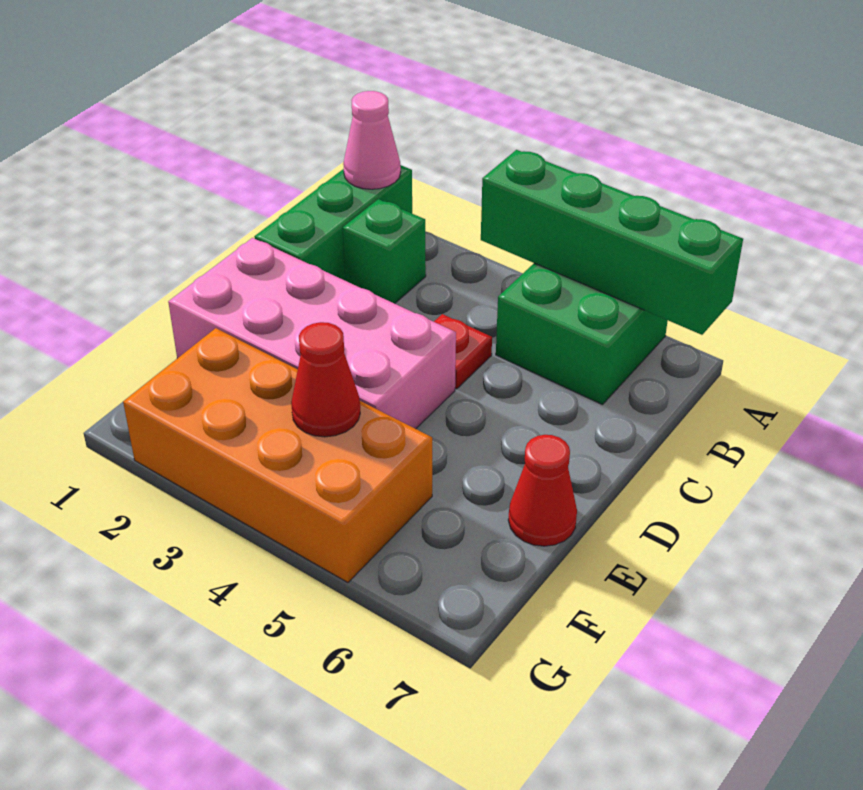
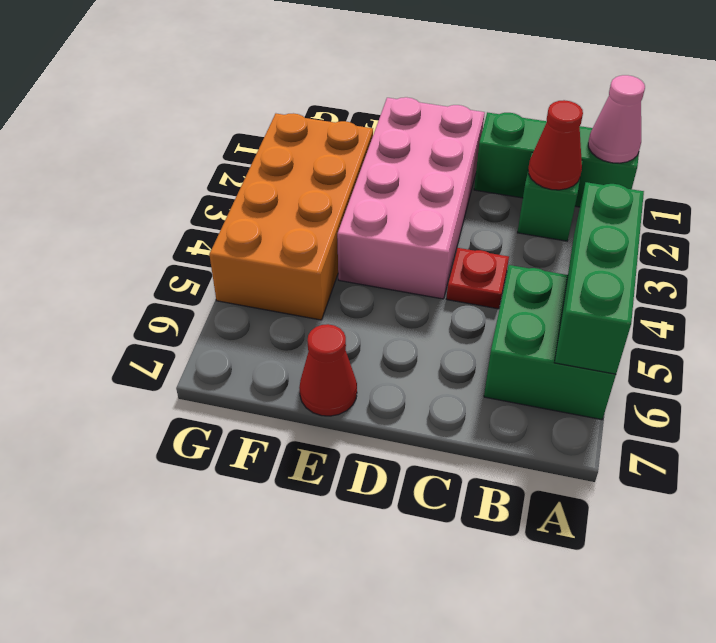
green 1x4 brick [481,150,743,335] -> green 1x3 brick [554,182,644,374]
red 1x1 cone [291,322,360,437] -> red 1x1 cone moved to [528,100,583,190]

